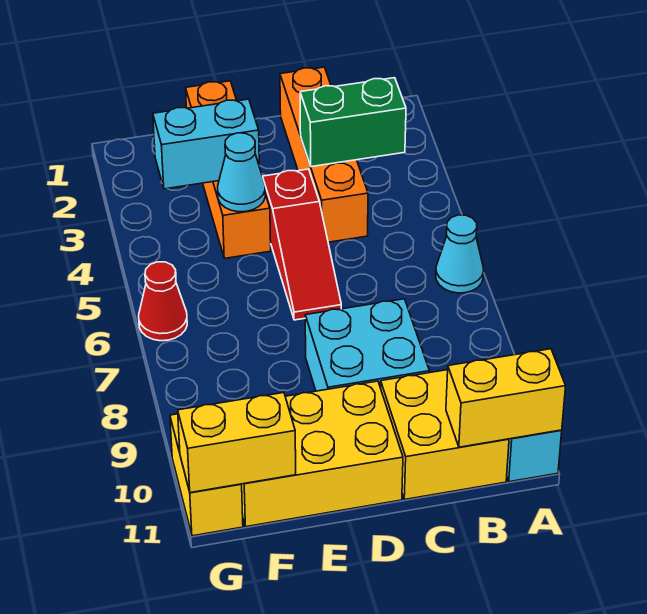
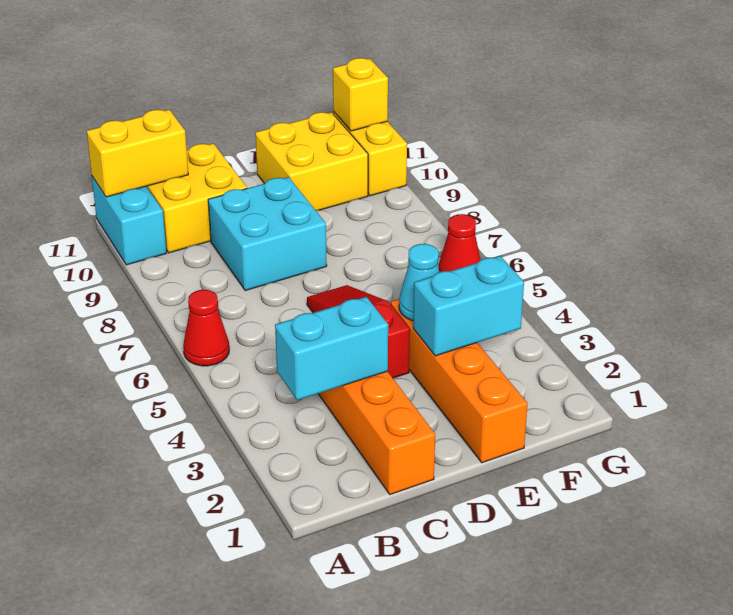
cyan 1x1 cone [436,215,484,293] -> red 1x1 cone [183,290,229,366]
green 1x2 brick [300,78,406,167] -> cyan 1x2 brick [275,297,388,400]
yellow 2x3 brick [242,381,403,527] -> yellow 2x2 brick [255,112,368,210]
yellow 1x2 brick [178,393,296,493] -> yellow 1x1 brick [333,58,388,131]

